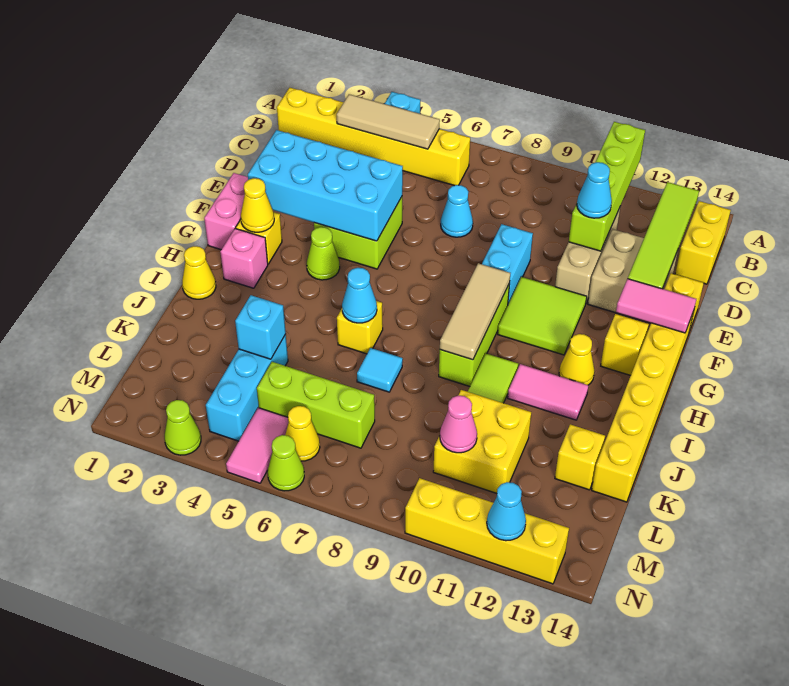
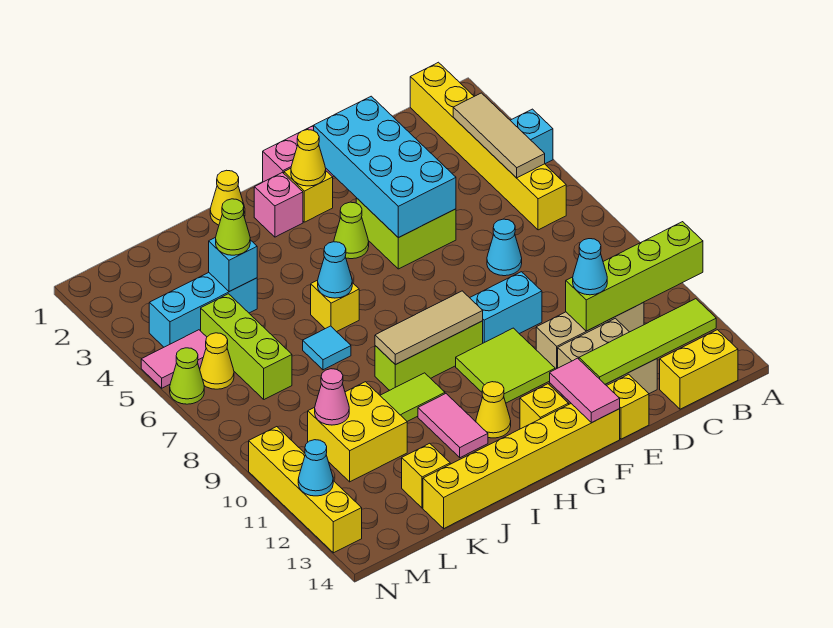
lime 1x1 cone [165,400,201,455] -> lime 1x1 cone moved to [216,199,250,255]

